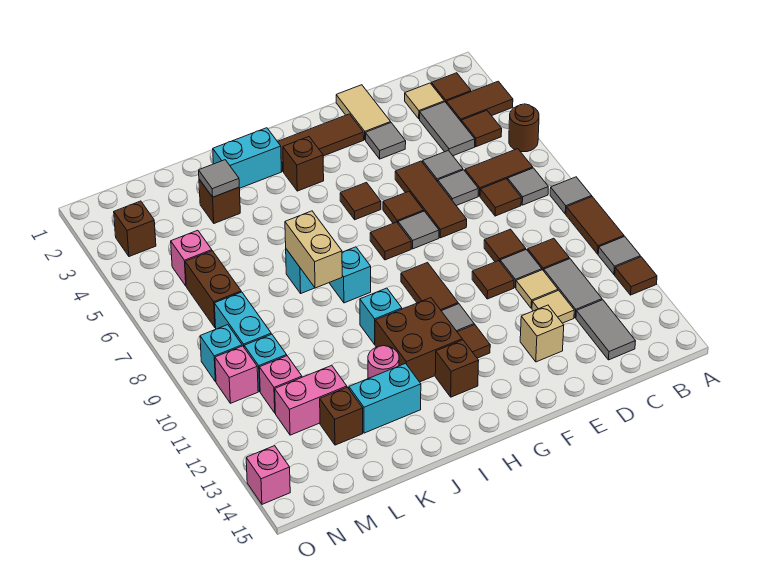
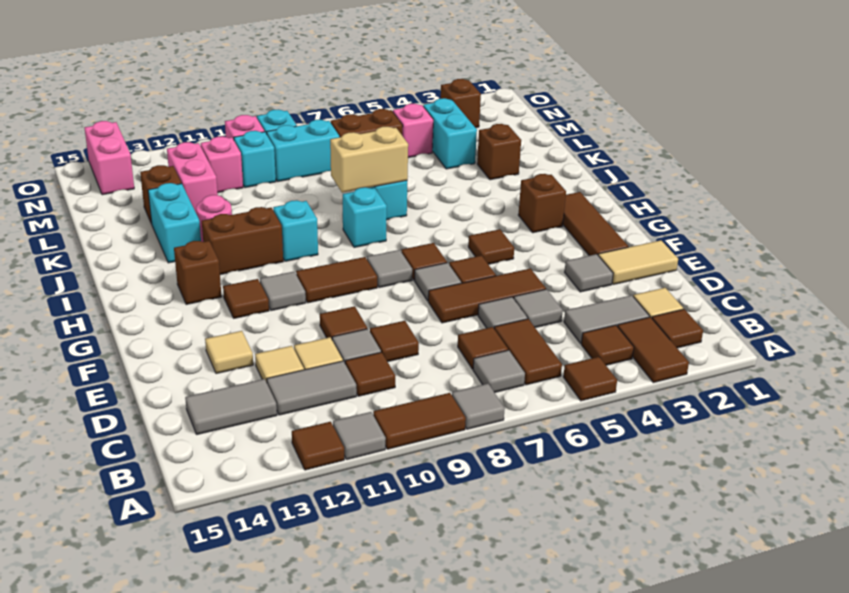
brown 1x1 round brick [509,104,539,152] -> brown 1x1 tile [563,357,617,401]
tan 1x1 brick [520,305,564,362] -> tan 1x1 tile [205,331,253,374]
brown 2x2 brick [375,298,462,382] -> brown 1x2 brick [202,207,283,275]
cyan 1x2 brick [213,128,281,188] -> cyan 1x2 brick moved to [423,98,477,169]
grey 1x1 tile [199,160,239,197] -> grey 1x1 tile moved to [367,250,412,288]
pink 1x1 brick [246,446,290,504] -> pink 1x2 brick [85,121,134,195]

